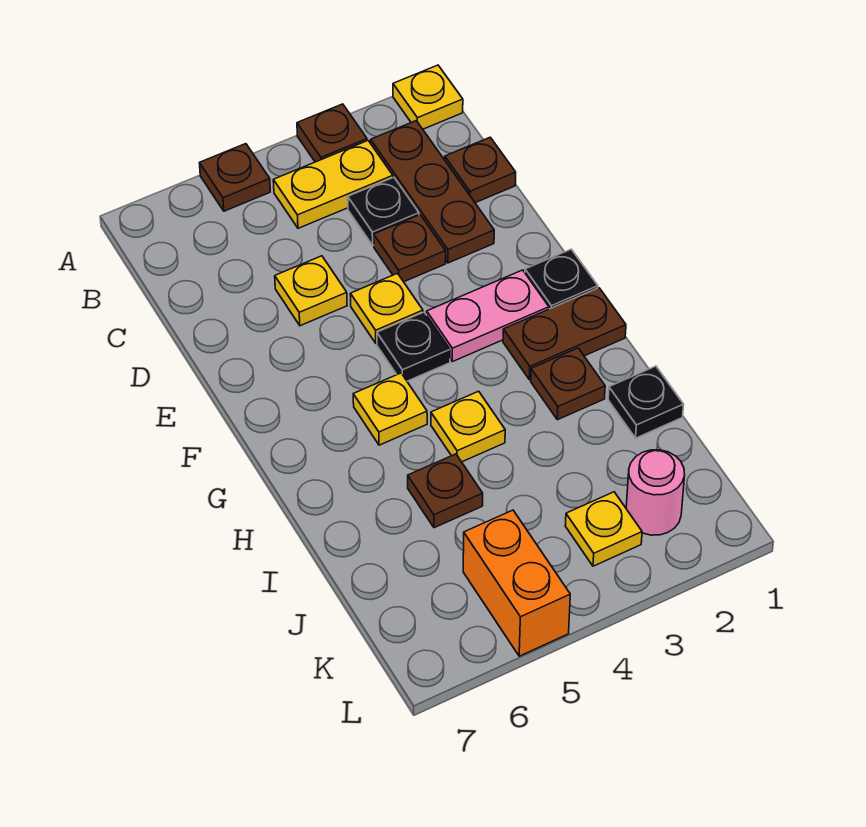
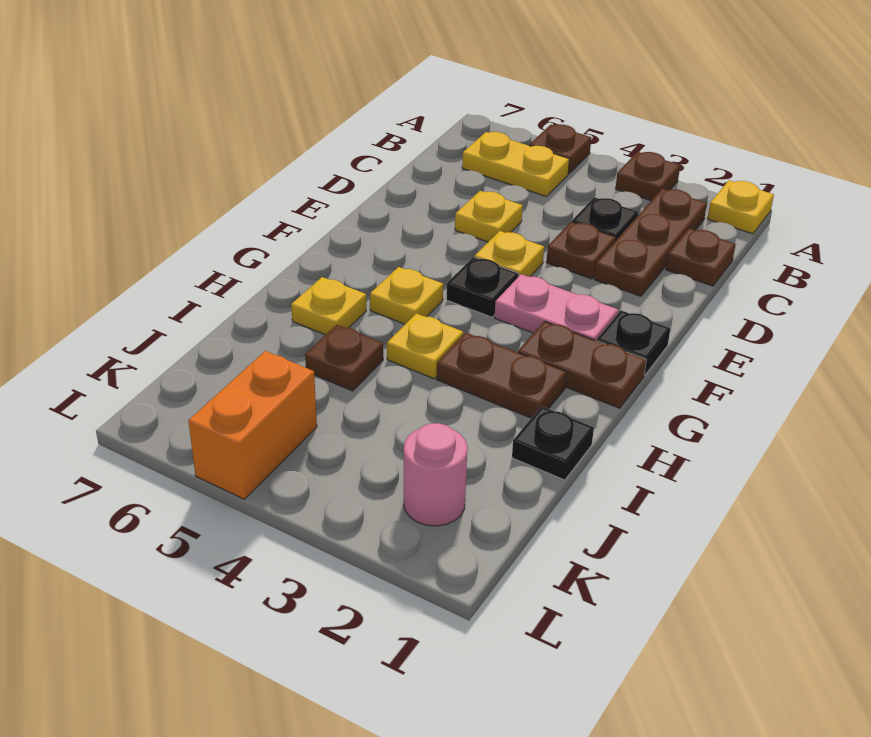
yellow 1x2 plate [273,141,393,228] -> yellow 1x2 plate moved to [462,132,569,196]
brown 1x1 plate [531,348,605,420] -> brown 1x2 plate [437,333,567,418]
yellow 1x1 plate [565,492,642,566] -> yellow 1x1 plate moved to [291,277,366,335]

